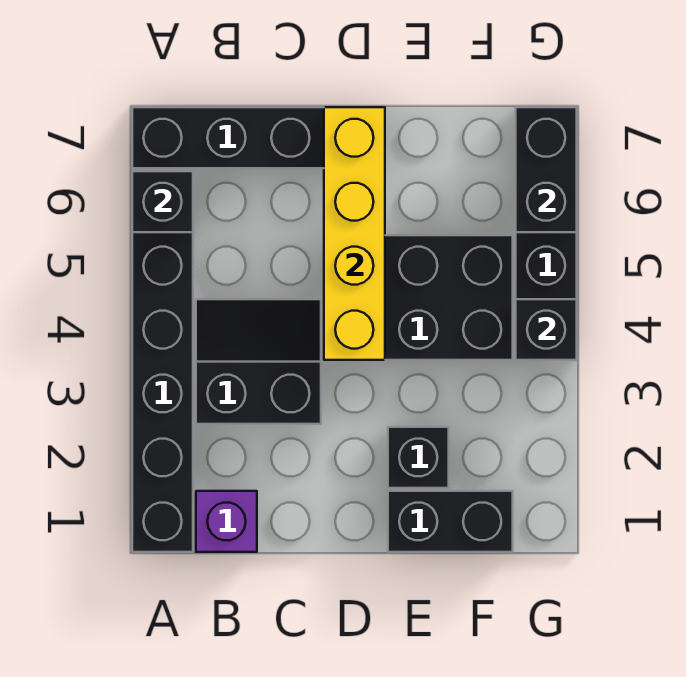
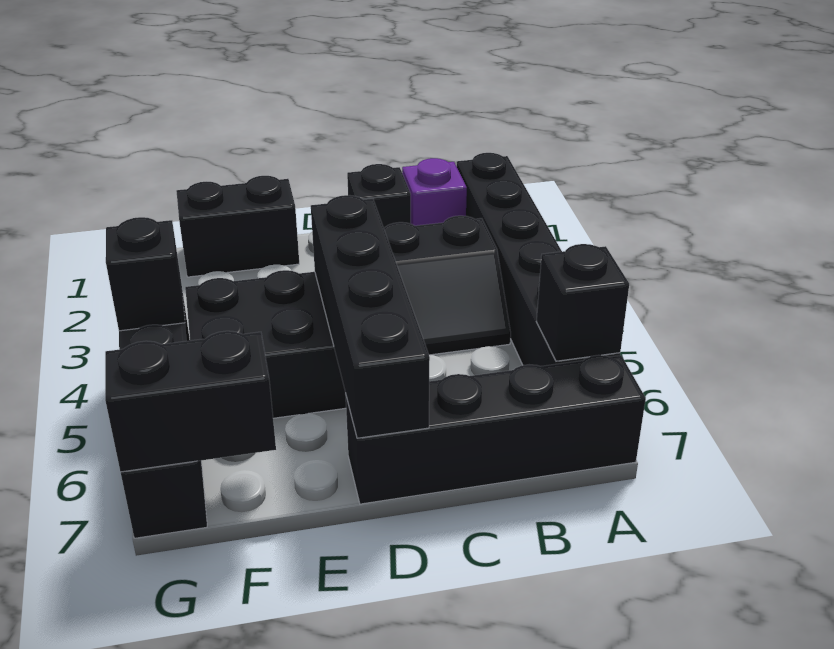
yellow 1x4 brick [324,107,385,360] -> black 1x4 brick [311,195,430,438]
black 1x1 brick [388,427,449,488] -> black 1x1 brick moved to [347,164,411,228]
black 1x2 brick [516,107,577,232] -> black 1x2 brick turned to [105,331,276,472]

